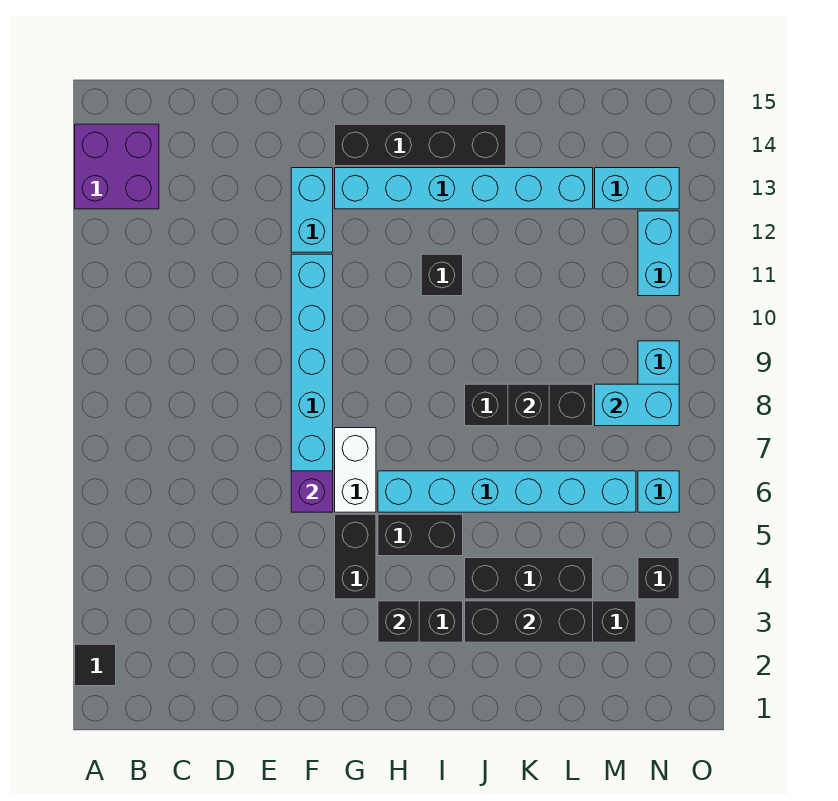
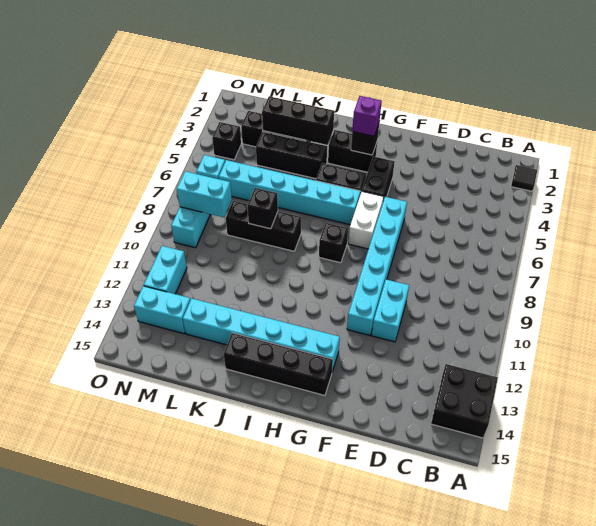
purple 2x2 brick [75,124,159,209] -> black 2x2 brick [431,364,498,438]
purple 1x1 brick [291,471,333,512] -> purple 1x1 brick moved to [352,96,382,136]
cyan 1x2 brick [291,168,333,252] -> cyan 1x2 brick moved to [372,280,409,342]
black 1x1 brick [421,254,463,296] -> black 1x1 brick moved to [319,223,348,263]

